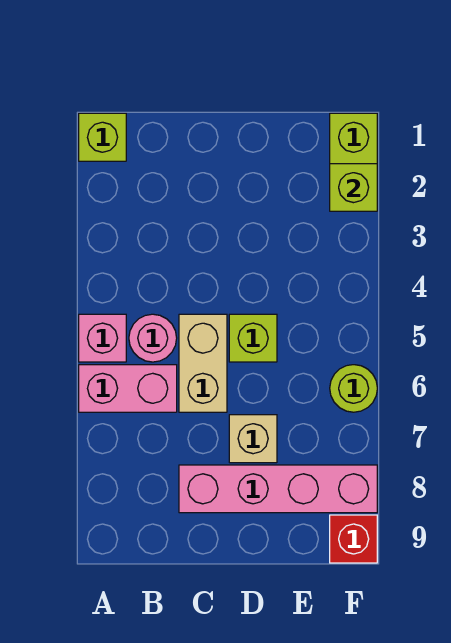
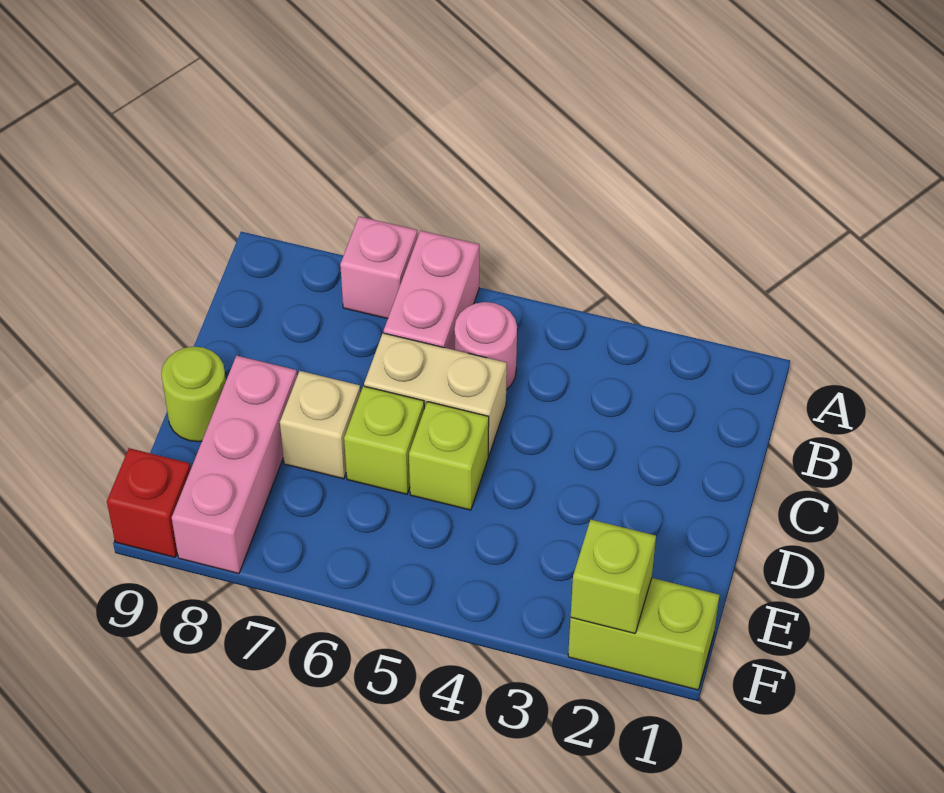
lime 1x1 brick [79,113,126,161] -> lime 1x1 brick moved to [344,386,424,494]
pink 1x1 brick [79,314,126,362] -> pink 1x1 brick moved to [340,216,418,319]
pink 1x4 brick [179,465,377,513] -> pink 1x3 brick [172,356,297,574]
lime 1x1 round brick [330,365,377,412] -> lime 1x1 round brick moved to [161,346,226,442]

